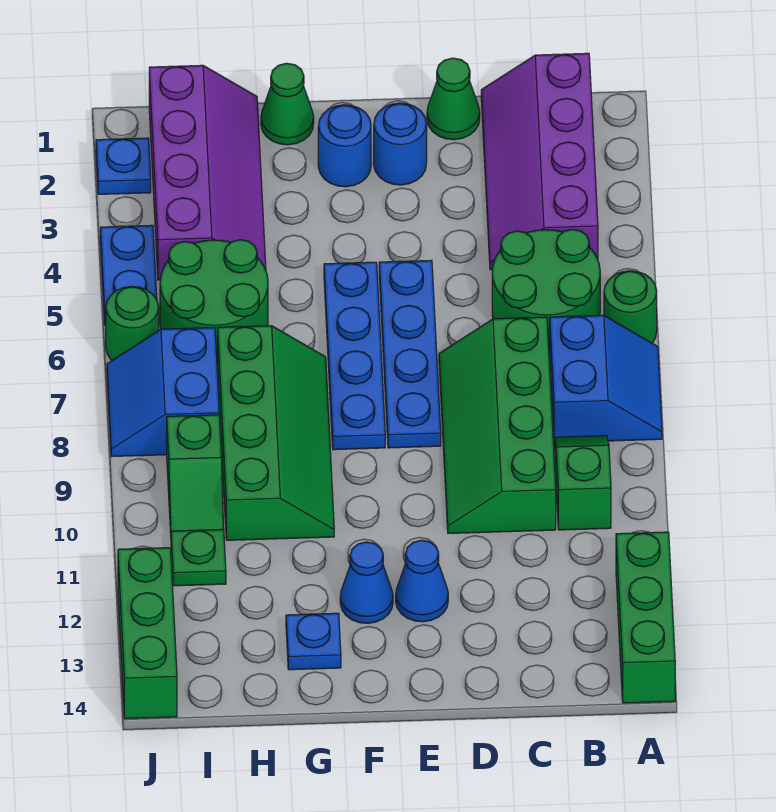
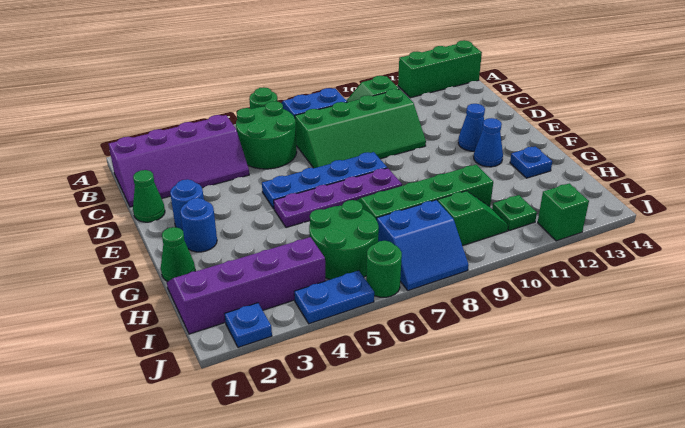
blue 1x4 plate [324,262,385,450] -> purple 1x4 plate [274,168,402,228]
green 1x3 brick [118,548,177,719] -> green 1x1 brick [538,184,589,241]

